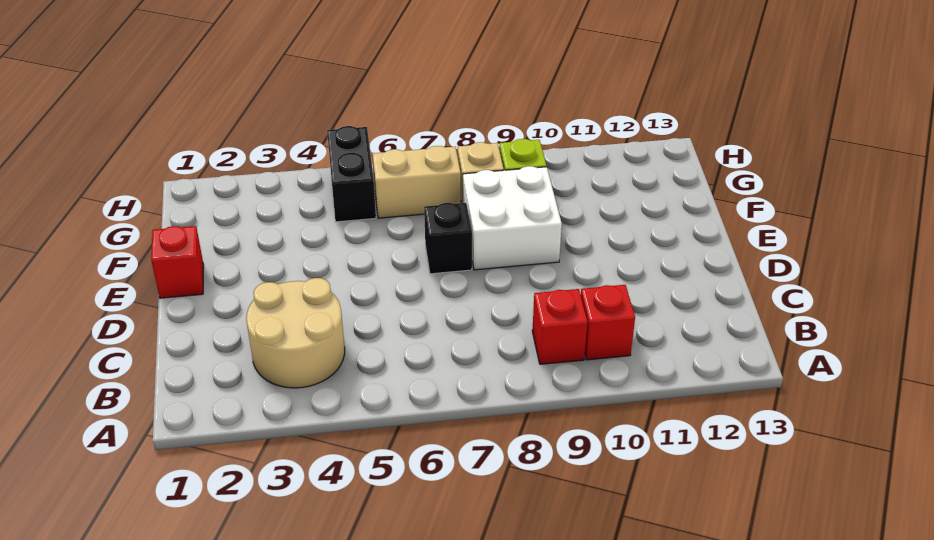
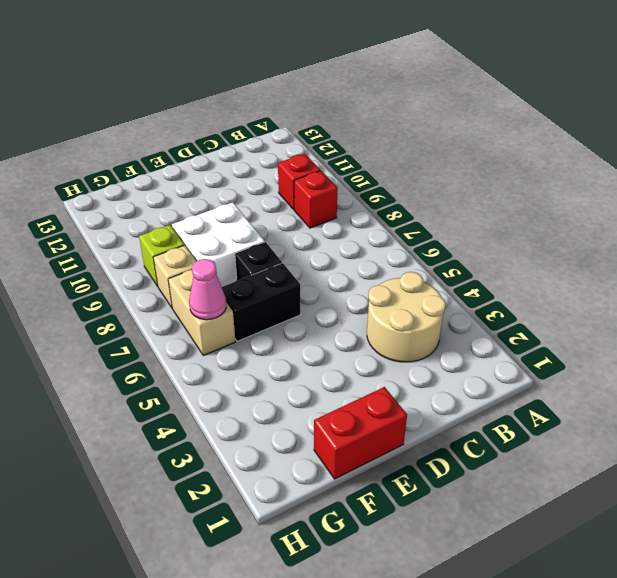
red 1x1 brick [151,226,204,298] -> red 1x2 brick [314,387,407,479]
black 1x2 brick [327,126,376,222] -> black 1x2 brick moved to [222,263,301,341]
none -> pink 1x1 cone [189,259,226,320]

